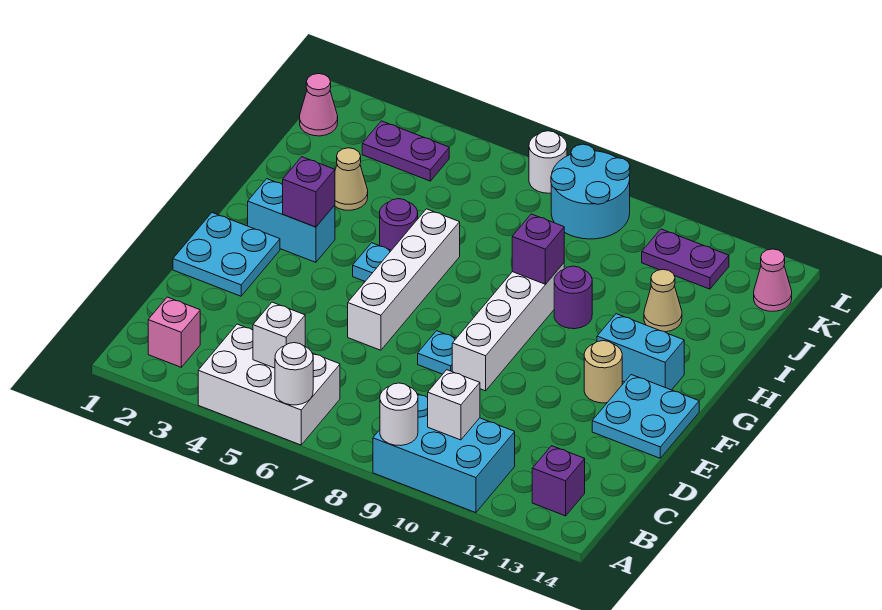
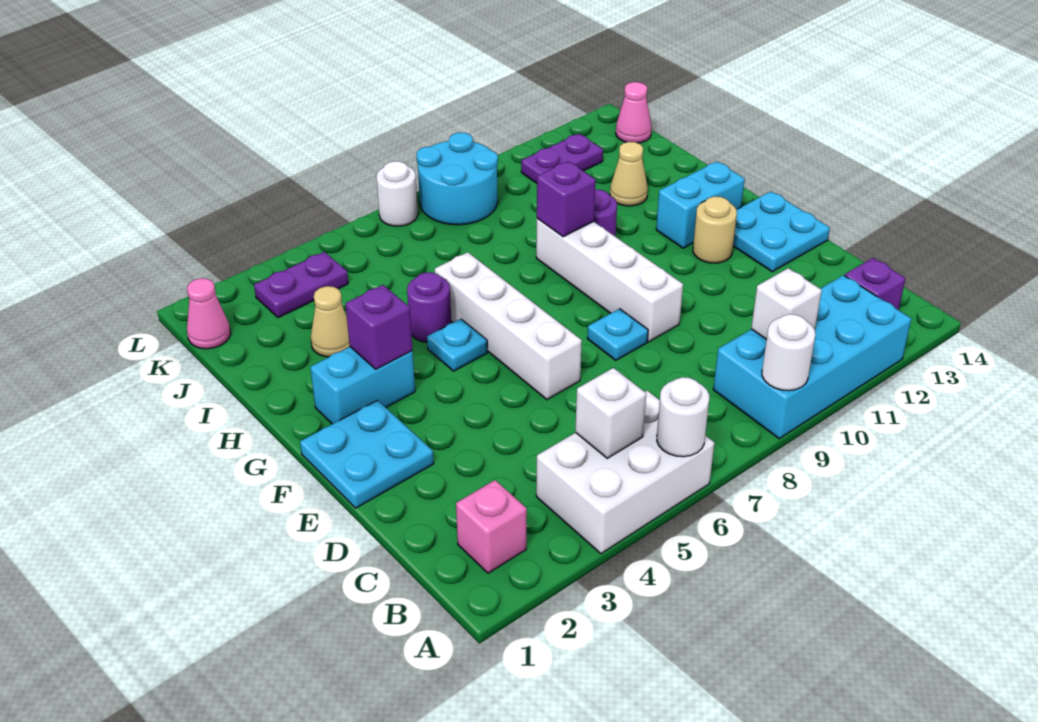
cyan 2x3 brick [373,394,515,513] -> cyan 2x4 brick [713,275,911,439]

